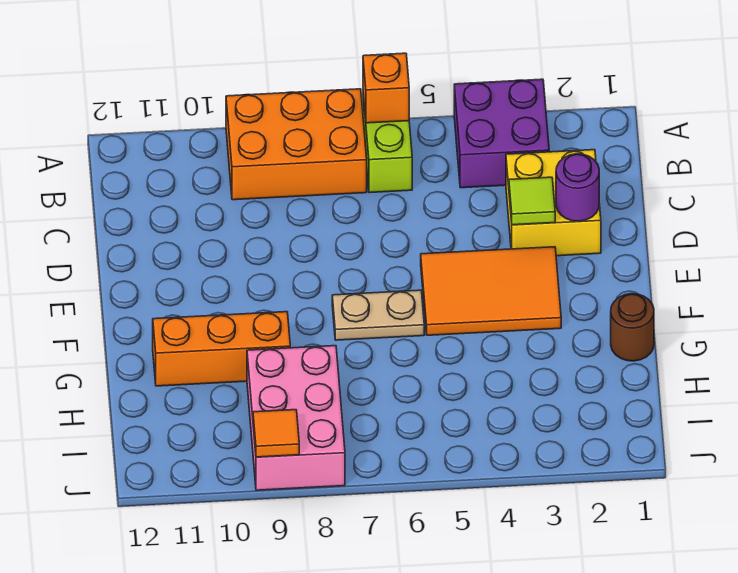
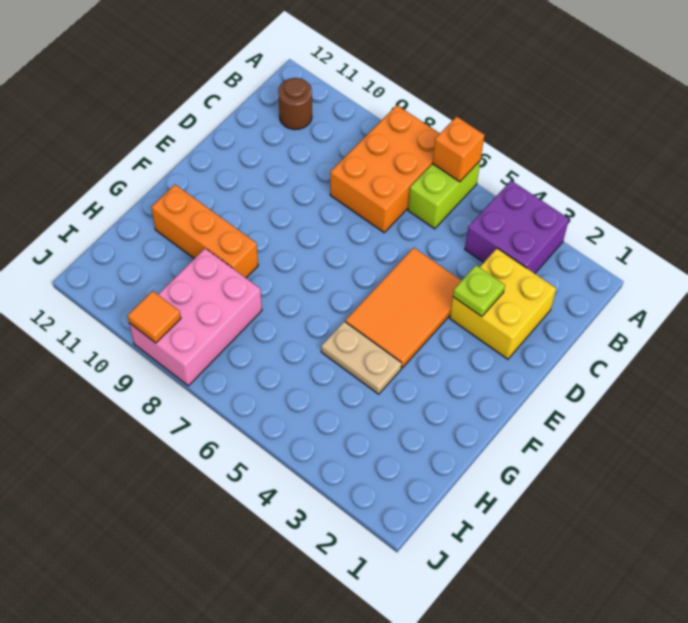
orange 2x3 brick [226,89,367,200] -> orange 2x3 brick turned to [330,105,440,232]
purple 1x1 round brick [556,154,599,221] -> none
lime 1x1 tile [509,177,555,225] -> lime 1x1 plate [453,265,505,317]
orange 2x3 tile [421,247,561,335] -> orange 2x3 tile turned to [345,248,462,368]
tan 1x2 plate [332,290,424,340] -> tan 1x2 plate moved to [321,321,402,394]
brown 1x1 round brick [611,294,654,361] -> brown 1x1 round brick moved to [278,78,312,130]

